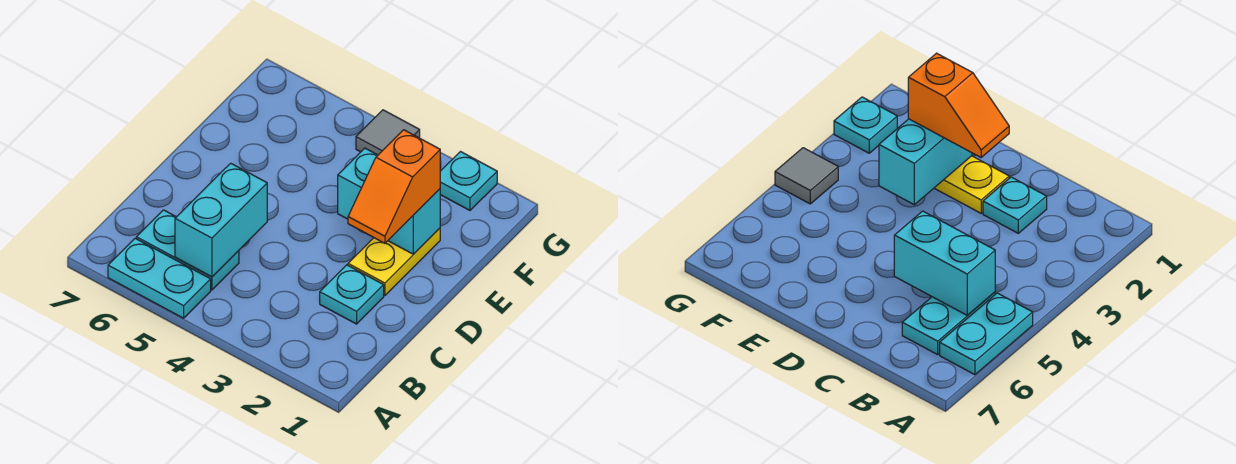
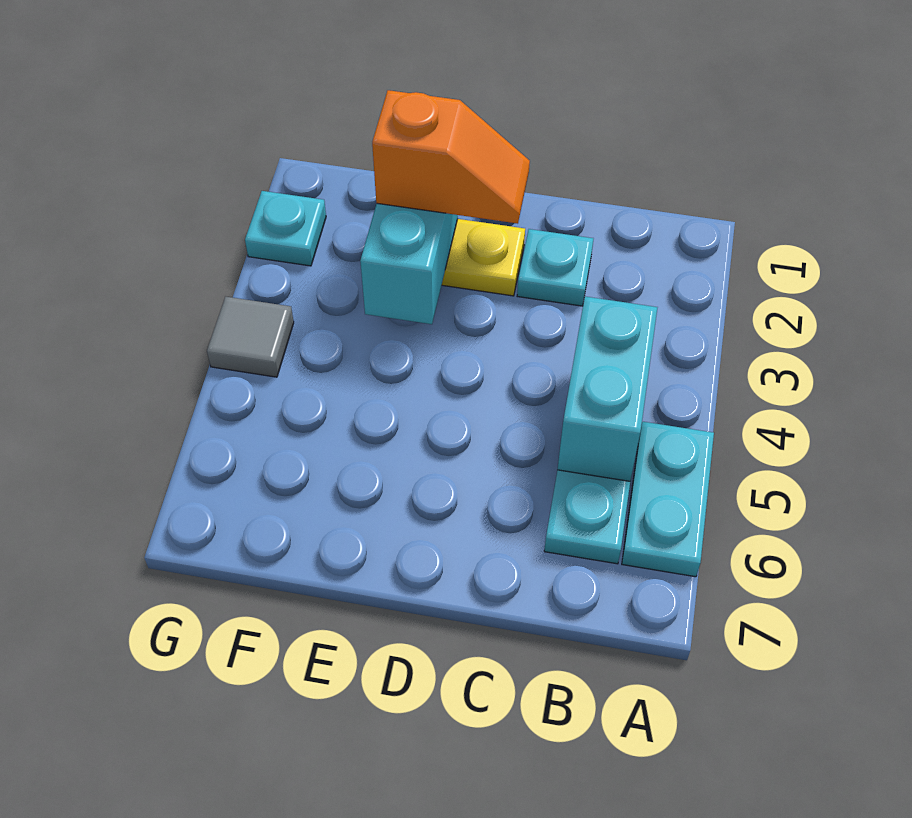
cyan 1x2 brick [175,163,267,277] -> cyan 1x2 brick turned to [557,297,658,481]

